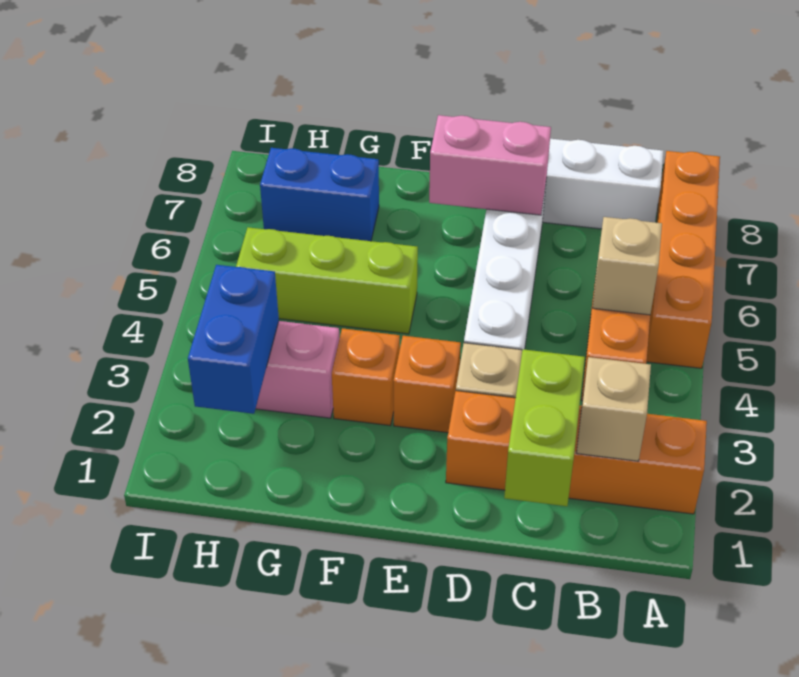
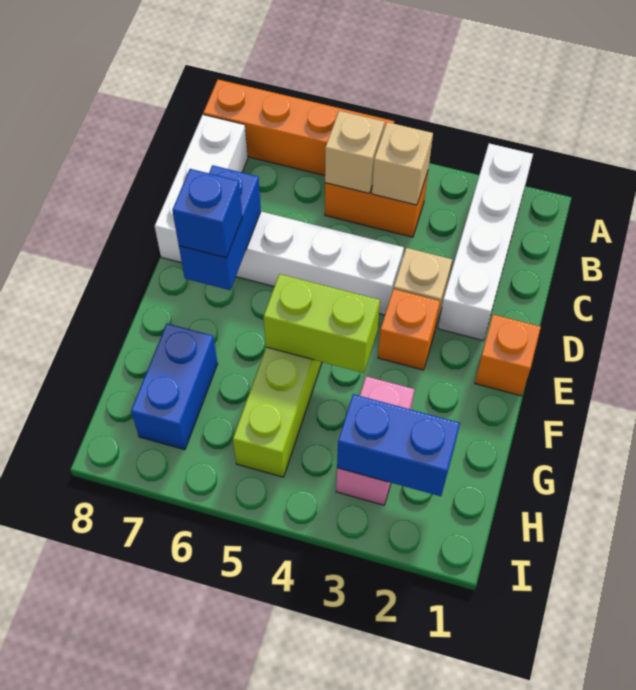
orange 1x4 brick [446,391,707,514] -> white 1x4 brick [438,144,533,340]
tan 1x1 brick [577,357,651,461] -> tan 1x1 brick moved to [372,122,433,205]
lime 1x2 brick [504,349,585,506] -> lime 1x2 brick moved to [264,274,380,373]
pink 1x2 brick [429,115,551,215] -> blue 1x2 brick [179,165,261,290]
none -> blue 1x1 brick [172,169,242,258]
orange 1x1 brick [332,328,400,426] -> orange 1x1 brick moved to [475,314,541,396]

